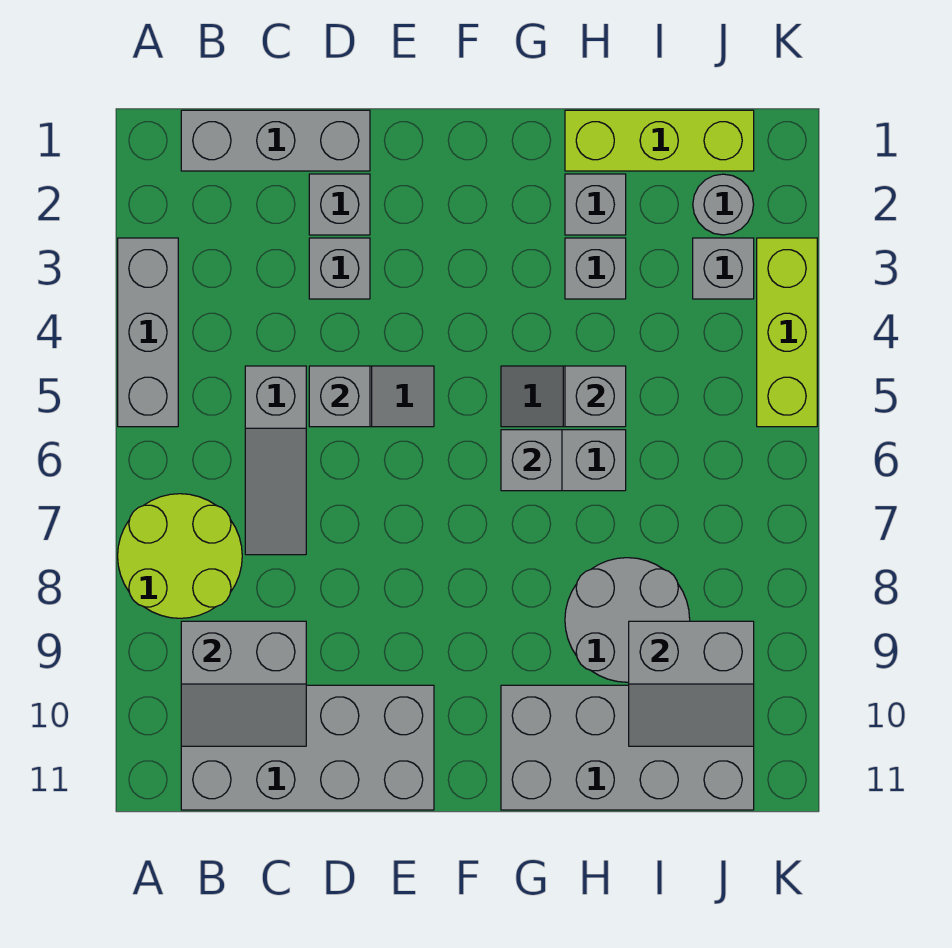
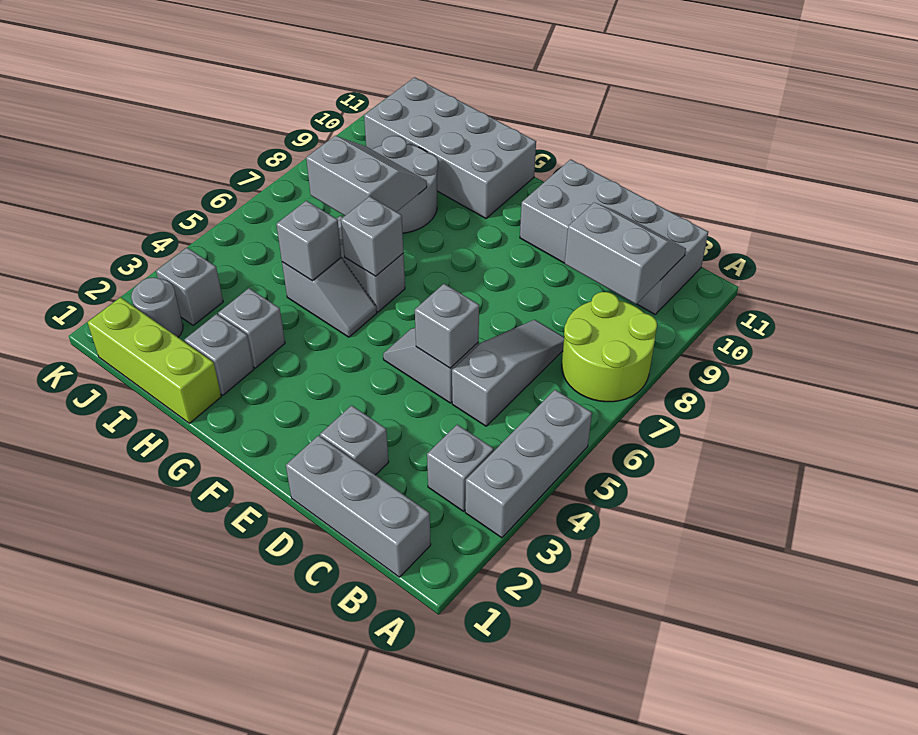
grey 1x1 brick [309,238,370,299] -> grey 1x1 brick moved to [427,425,494,511]
grey 2x2 slope [629,621,754,746] -> grey 2x2 slope moved to [306,136,427,216]
lime 1x3 brick [757,238,817,427] -> none

